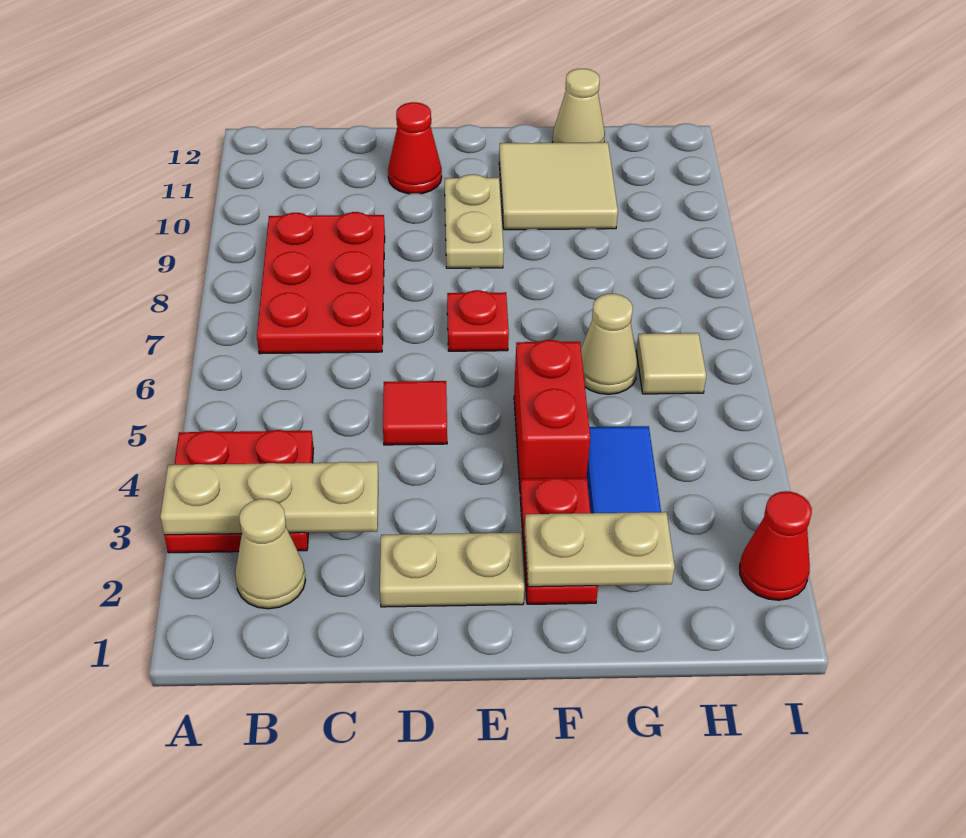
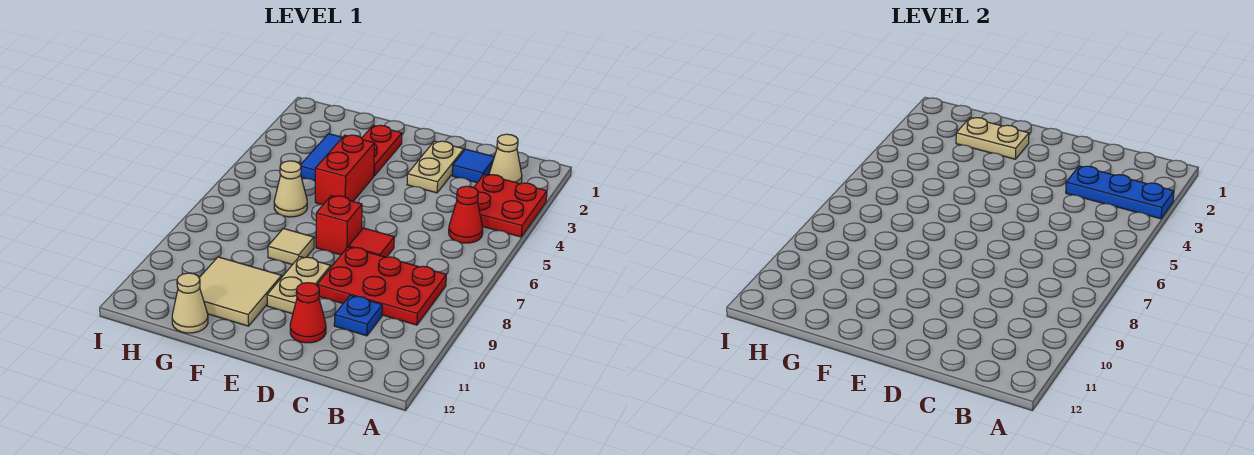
tan 1x3 plate [160,462,379,535] -> blue 1x3 plate [1066,166,1174,219]
red 2x3 plate [257,212,385,354] -> red 2x3 plate turned to [317,247,446,325]
none -> blue 1x1 tile [452,149,494,183]
none -> blue 1x1 plate [334,295,382,336]
tan 1x2 plate [380,533,524,607] -> tan 1x2 plate turned to [407,141,464,193]
red 1x1 tile [383,381,447,445] -> red 1x1 tile moved to [349,228,394,257]
red 1x1 plate [447,290,509,351] -> red 1x1 brick [316,196,362,255]
tan 1x1 tile [636,333,706,394] -> tan 1x1 tile moved to [268,229,314,265]
red 1x1 cone [740,491,812,600] -> red 1x1 cone moved to [449,186,483,243]

